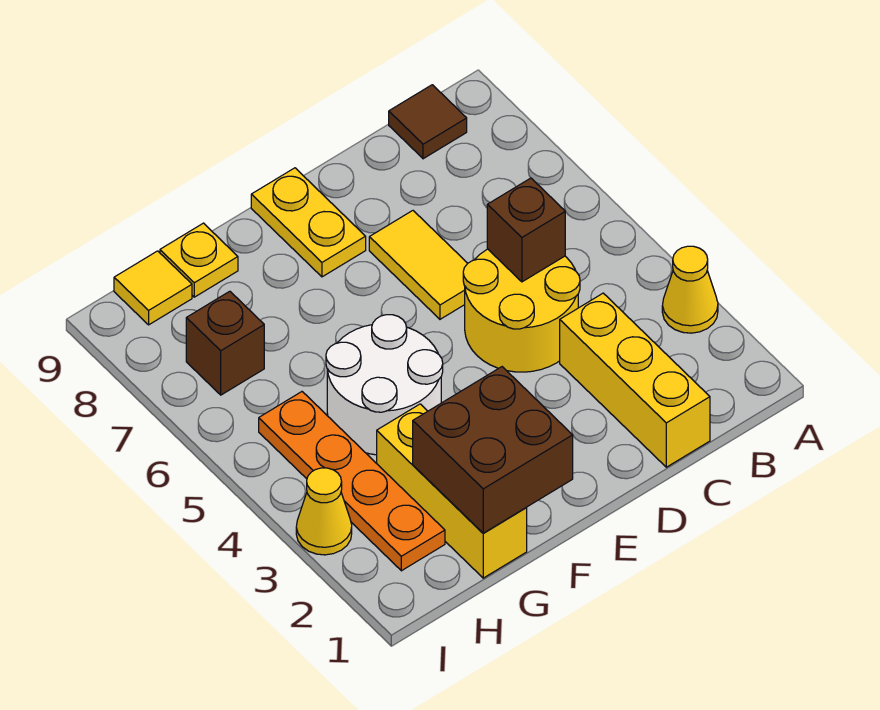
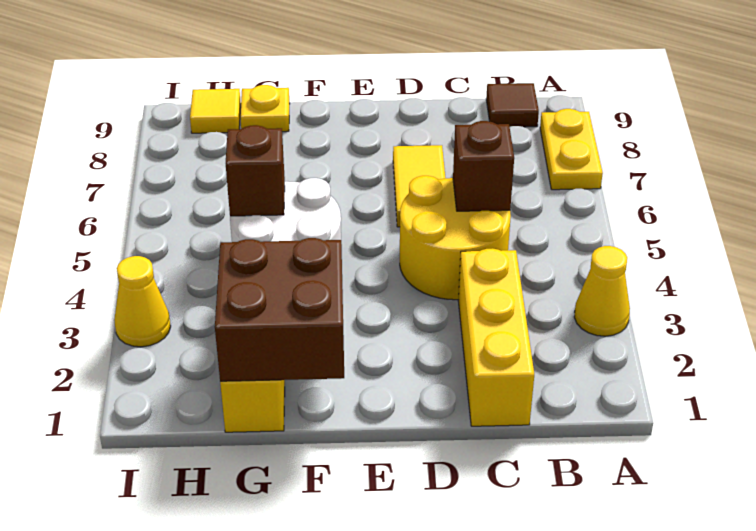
yellow 1x2 plate [251,168,366,277] -> yellow 1x2 plate moved to [540,109,603,190]
orange 1x4 plate [259,392,445,571] -> none
brown 1x1 brick [186,291,264,395] -> brown 1x1 brick moved to [226,125,285,216]

